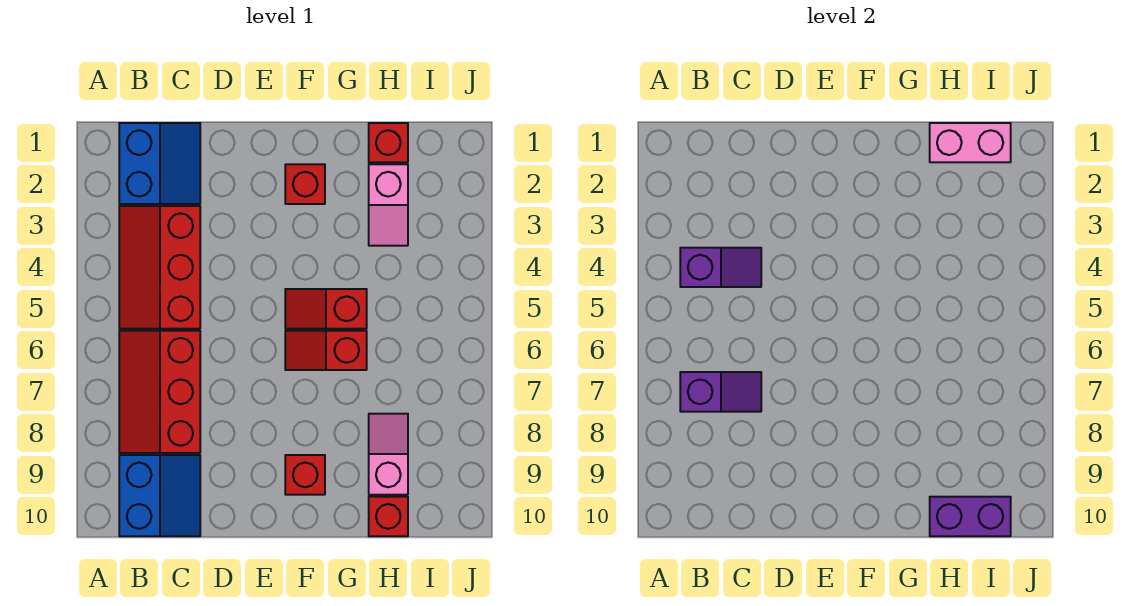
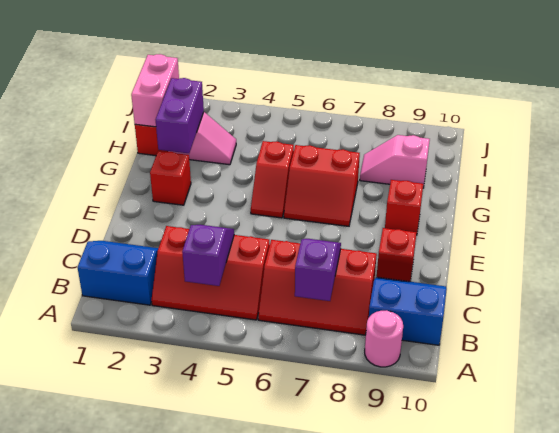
none -> pink 1x1 round brick [365,310,403,367]
red 1x2 slope [285,331,367,370] -> red 2x2 slope [284,145,360,226]
red 1x1 brick [369,497,408,536] -> red 1x1 brick moved to [377,228,416,282]
purple 1x2 brick [930,497,1011,536] -> purple 1x2 brick moved to [156,78,204,153]

